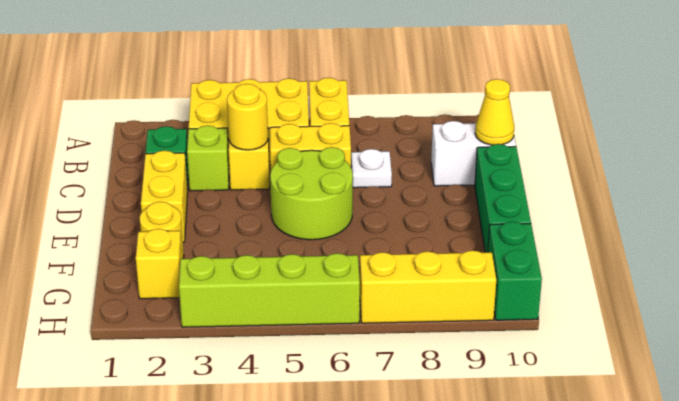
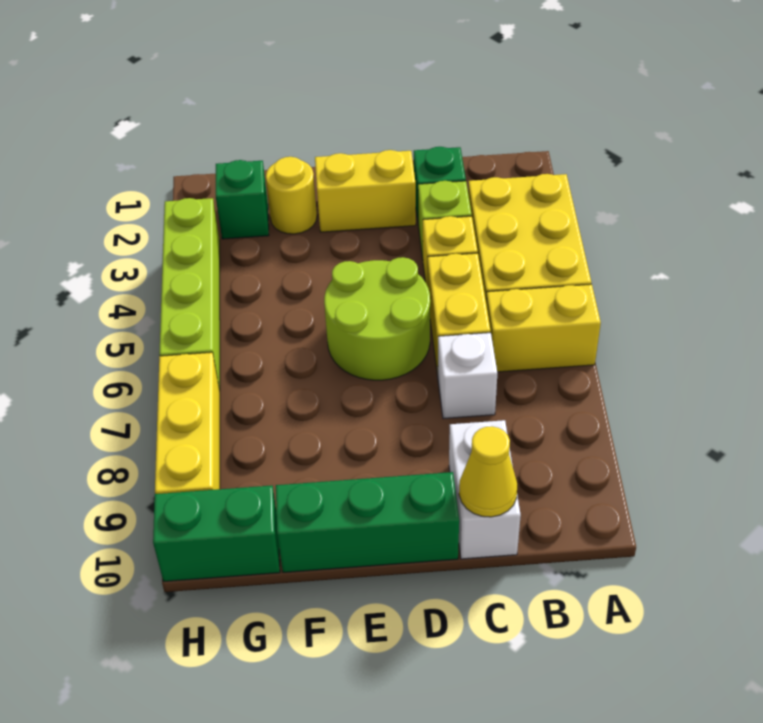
yellow 1x1 round brick [227,84,268,150] -> none
white 1x1 plate [351,149,392,188] -> white 1x1 brick [438,333,497,419]
yellow 1x1 brick [136,229,182,299] -> green 1x1 brick [216,160,269,239]

